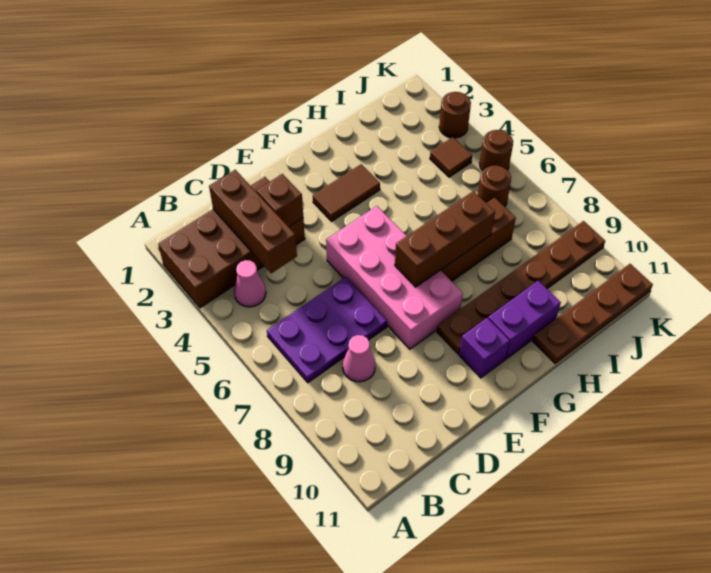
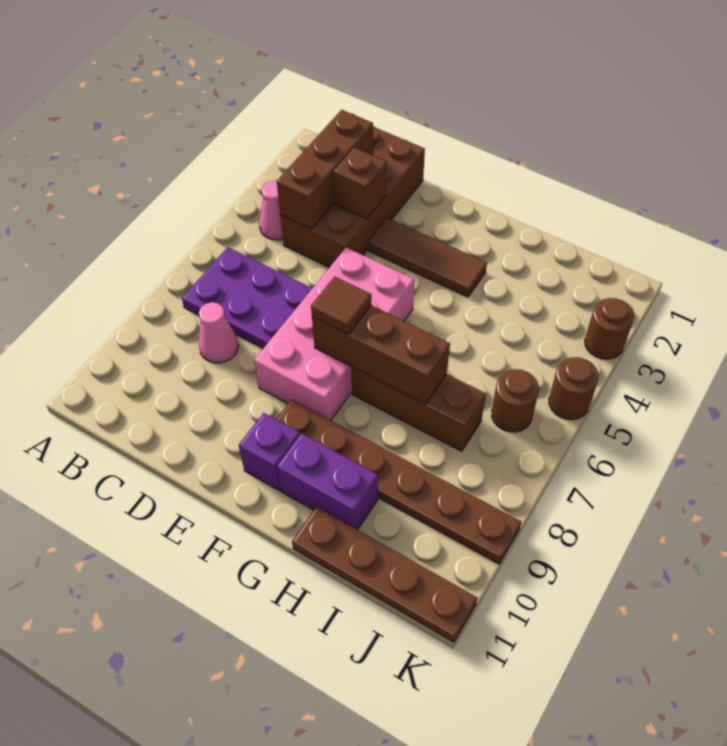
brown 2x4 brick [158,177,305,308] -> brown 2x4 brick turned to [280,126,425,268]
brown 1x2 tile [313,164,380,221] -> brown 1x3 tile [369,218,487,297]
brown 1x1 tile [430,137,472,177] -> brown 1x1 tile moved to [311,277,371,334]

